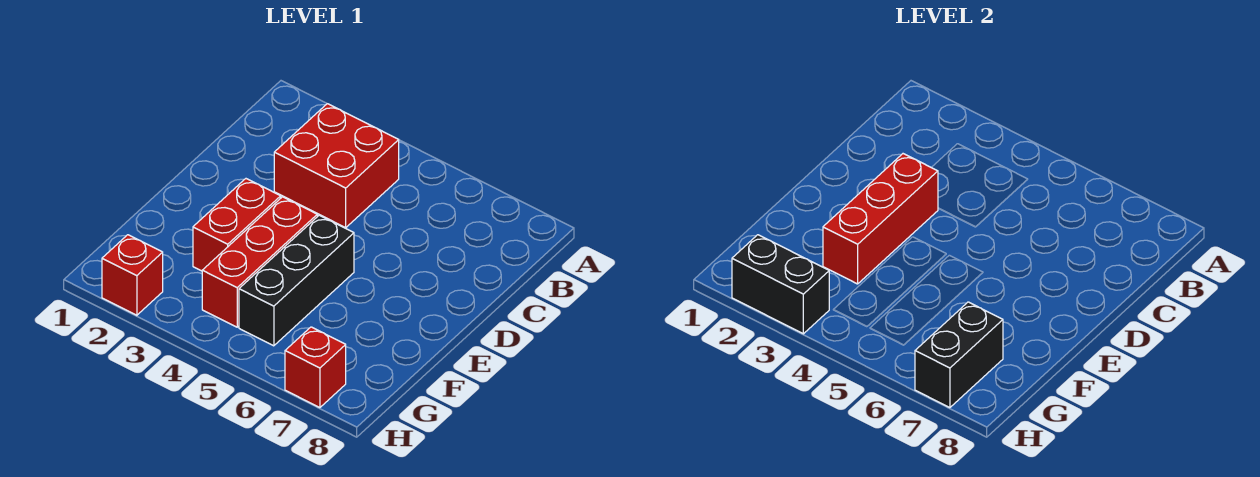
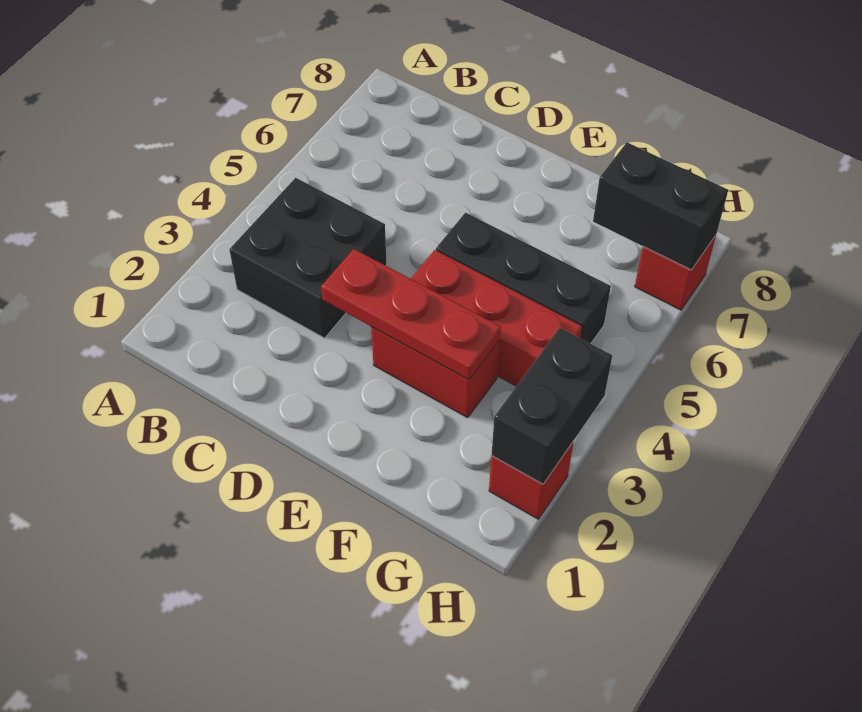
red 2x2 brick [274,104,399,228] -> black 2x2 brick [229,178,387,338]
red 1x3 brick [823,154,938,284] -> red 1x3 plate [321,249,501,380]

